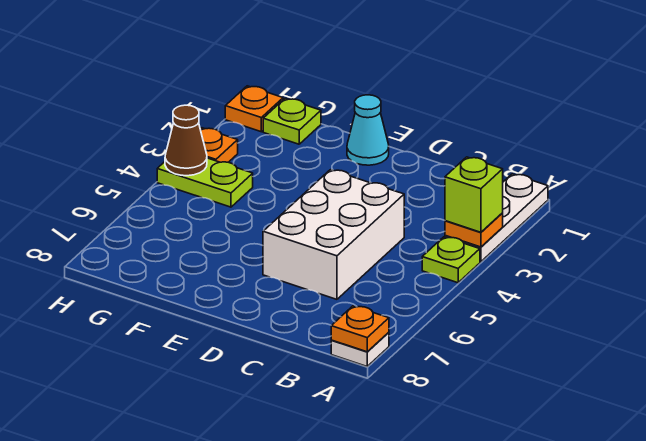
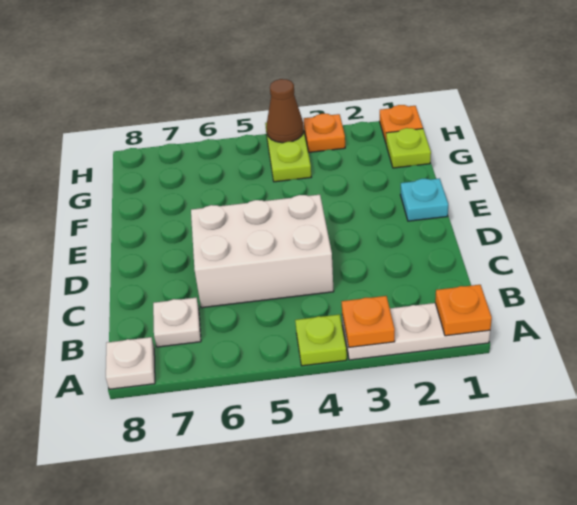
lime 1x1 brick [445,157,503,232] -> none
orange 1x1 plate [331,306,389,352] -> orange 1x1 plate moved to [435,285,492,336]
none -> white 1x1 plate [153,297,201,347]
cyan 1x1 cone [347,95,389,165] -> cyan 1x1 plate [400,178,448,221]

